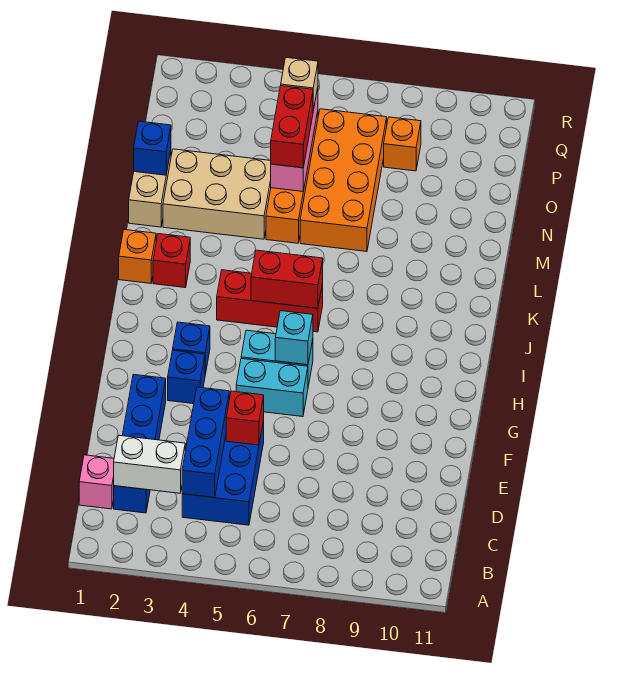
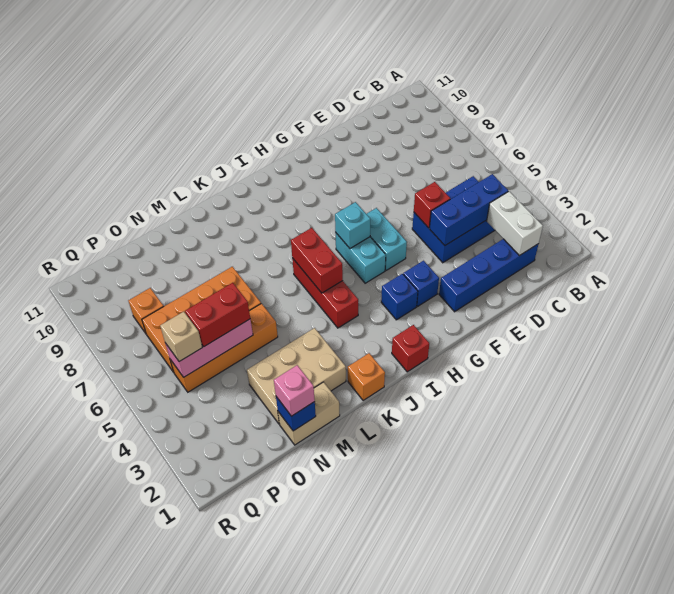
pink 1x1 brick [79,455,114,509] -> pink 1x1 brick moved to [274,365,315,416]
red 1x1 brick [153,234,190,288] -> red 1x1 brick moved to [392,325,429,372]
tan 2x3 brick [163,149,271,239] -> tan 2x3 brick turned to [247,328,346,424]

